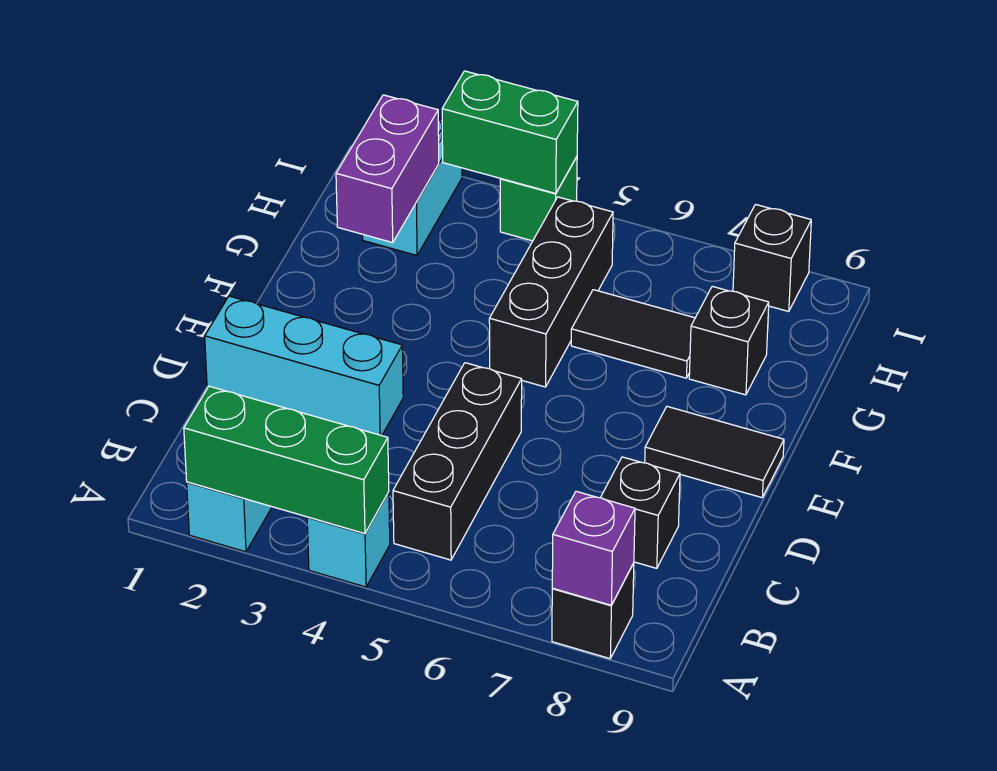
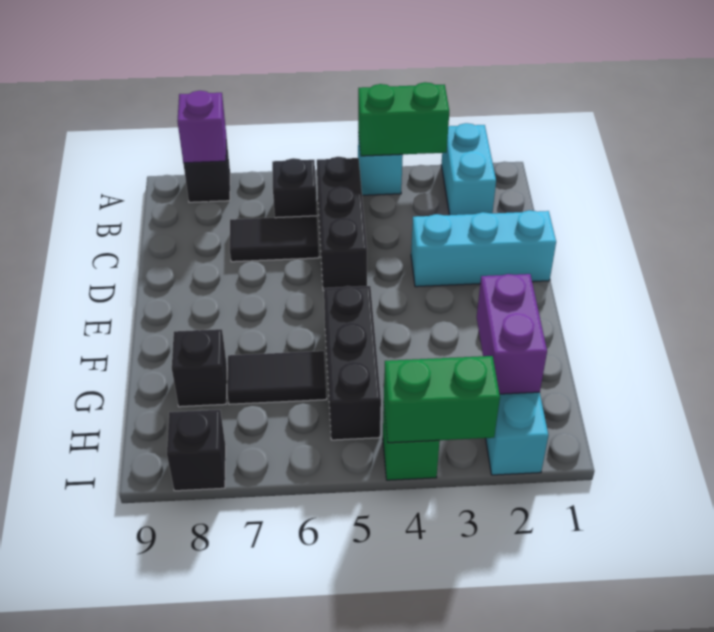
green 1x3 brick [184,386,389,534] -> green 1x2 brick [358,82,449,156]
black 1x1 brick [601,457,680,568] -> black 1x1 brick moved to [272,158,317,218]
black 1x2 tile [645,407,784,498] -> black 1x2 tile moved to [230,216,319,262]

